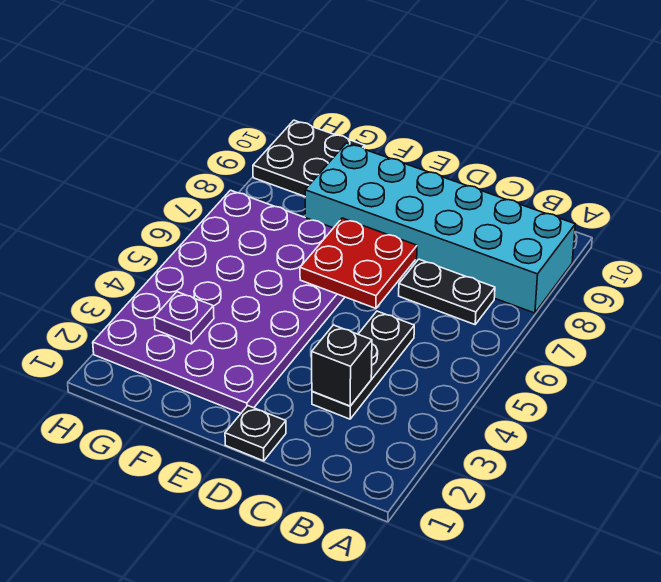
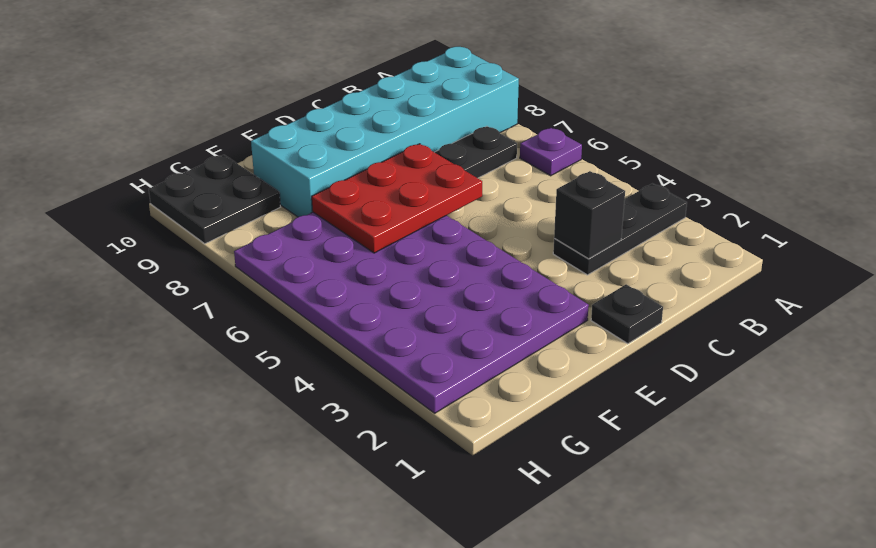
black 1x3 plate [312,311,414,419] -> black 1x3 plate turned to [553,184,687,275]
red 2x2 plate [300,218,417,308] -> red 2x3 plate [312,144,482,253]
purple 1x1 plate [154,292,214,344] -> purple 1x1 plate moved to [520,128,582,176]

